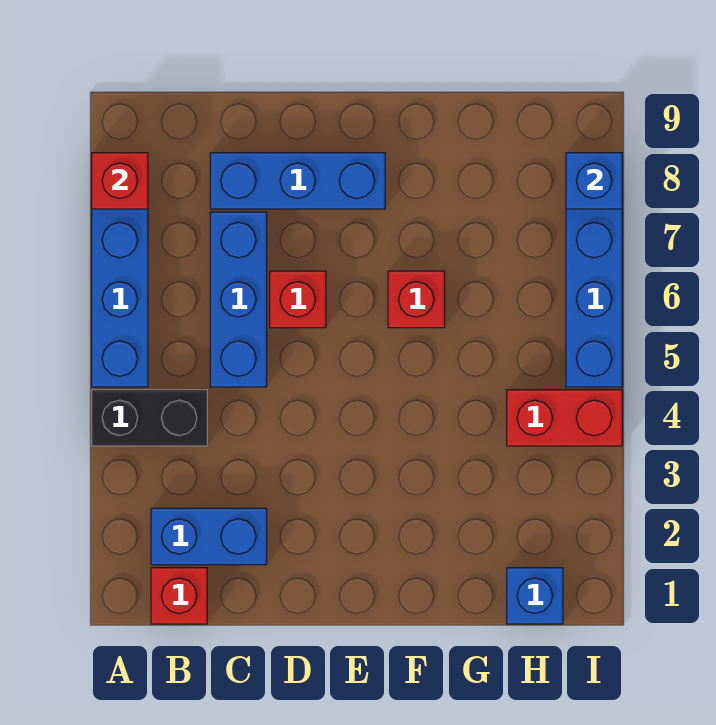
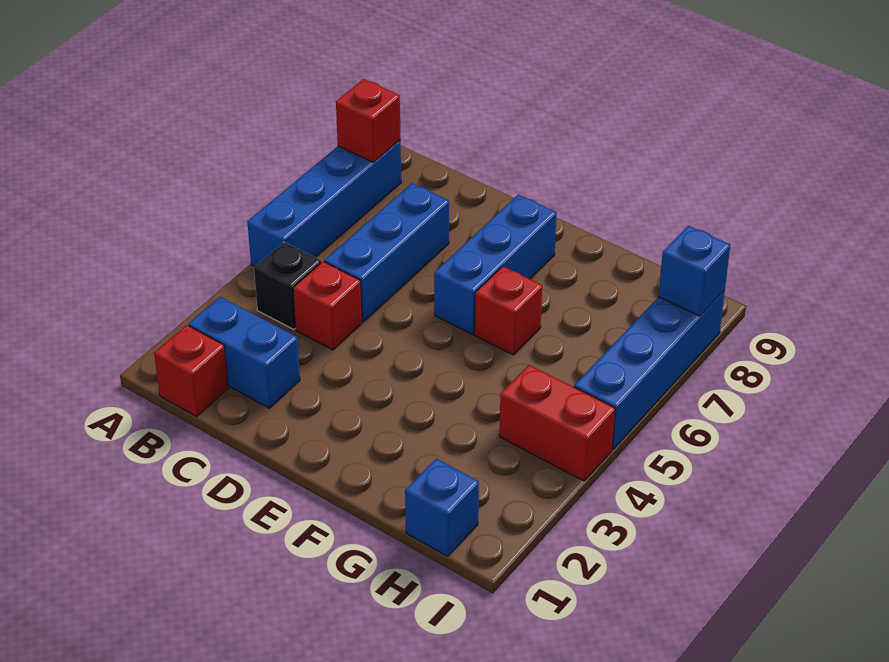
black 1x2 brick [92,390,207,446] -> black 1x1 brick [254,242,321,329]
blue 1x3 brick [210,153,385,209] -> blue 1x3 brick turned to [434,195,557,334]
red 1x1 brick [270,271,326,328] -> red 1x1 brick moved to [293,262,362,350]

